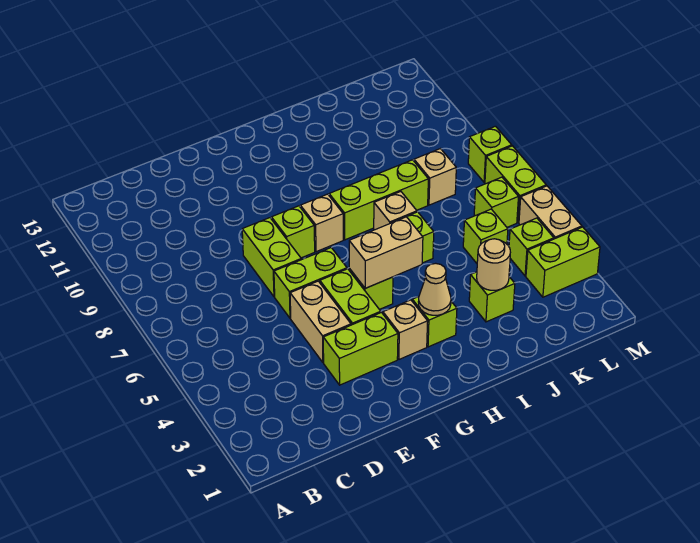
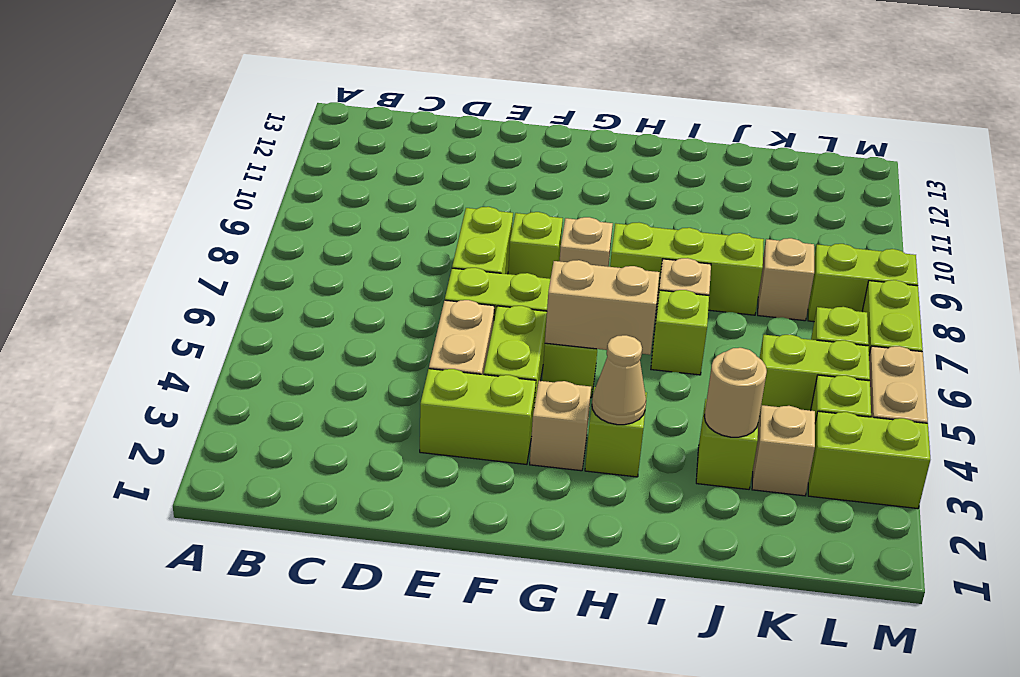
none -> tan 1x1 brick [752,405,815,496]
lime 1x1 brick [463,209,508,263] -> lime 1x2 brick [759,334,870,416]
lime 1x1 brick [468,126,512,182] -> lime 1x2 brick [808,244,918,322]

